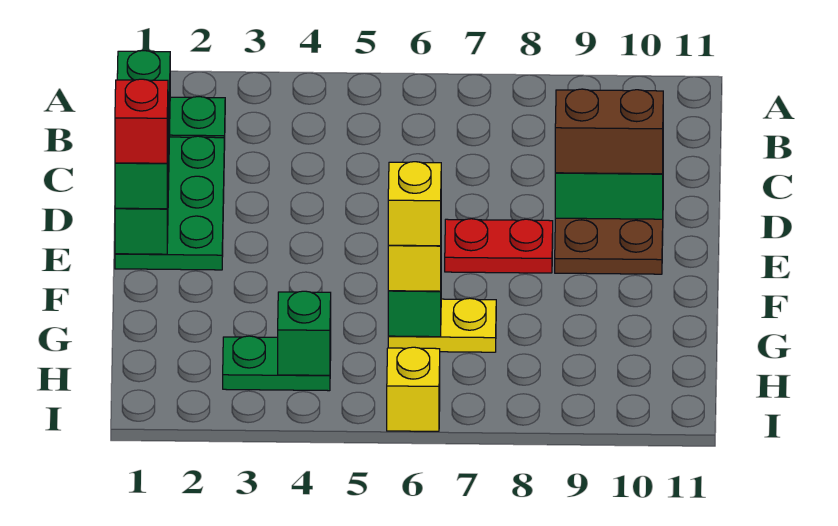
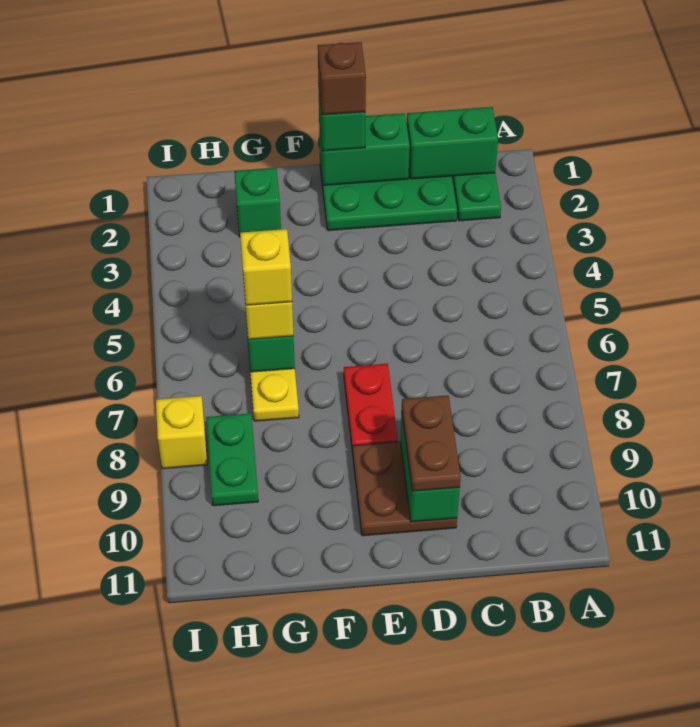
brown 1x2 brick [555,89,663,174] -> brown 1x2 plate [402,395,461,491]
red 1x1 brick [115,79,168,163] -> brown 1x1 brick [318,42,366,115]
green 1x2 plate [223,336,331,391] -> green 1x2 plate moved to [206,413,258,506]
green 1x1 brick [278,291,331,375] -> green 1x1 brick moved to [234,168,281,237]
yellow 1x1 brick [387,347,440,431] -> yellow 1x1 brick moved to [156,396,207,469]

